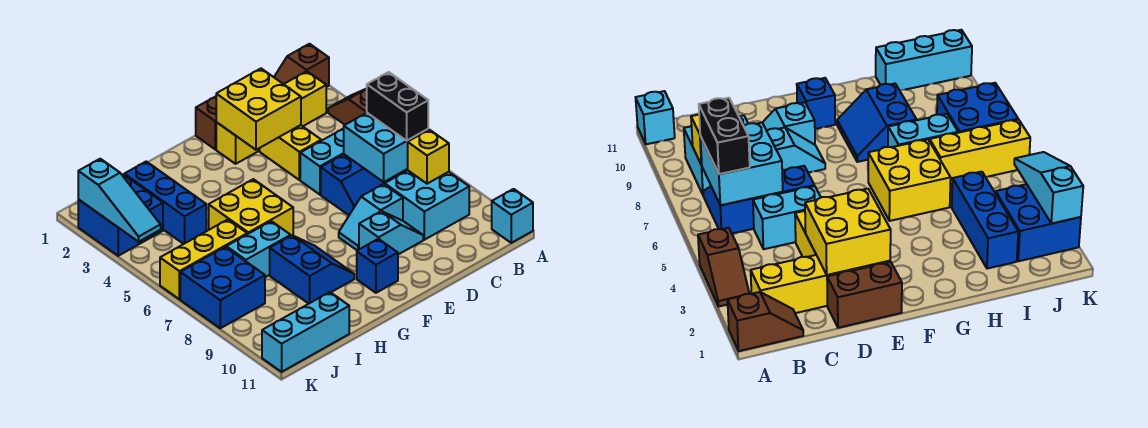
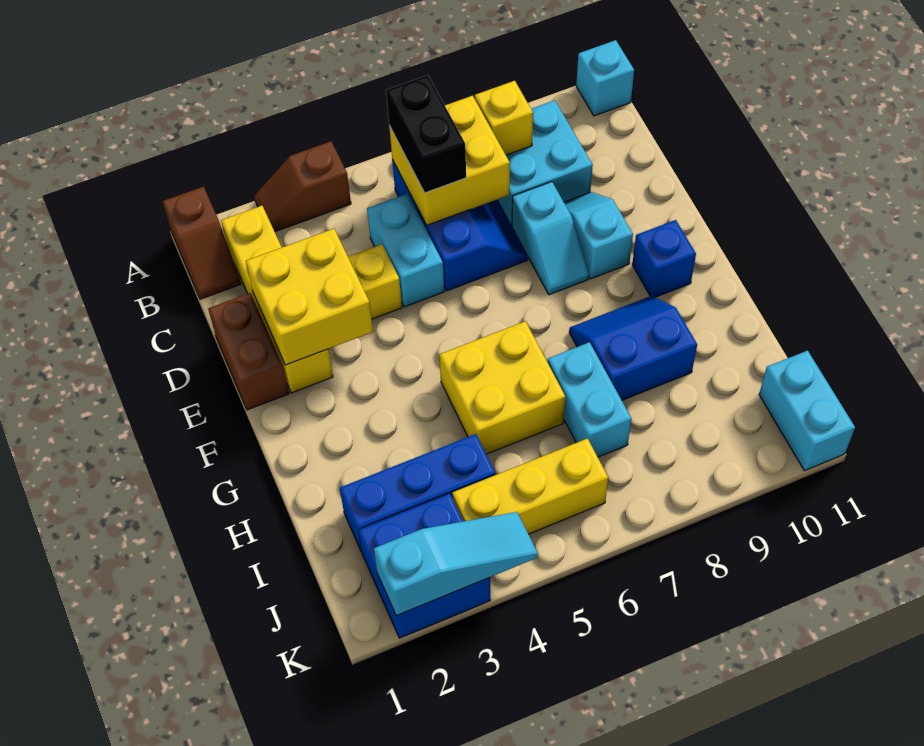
cyan 2x2 brick [344,113,428,182] -> yellow 2x2 brick [389,96,510,225]
black 1x2 brick [367,72,428,141] -> black 1x2 brick turned to [386,75,466,193]
yellow 1x3 brick [160,220,247,299] -> yellow 1x3 brick turned to [452,438,608,534]
cyan 1x3 brick [262,292,349,372] -> cyan 1x2 brick [759,351,855,471]
blue 2x2 brick [180,247,265,328] -> none

